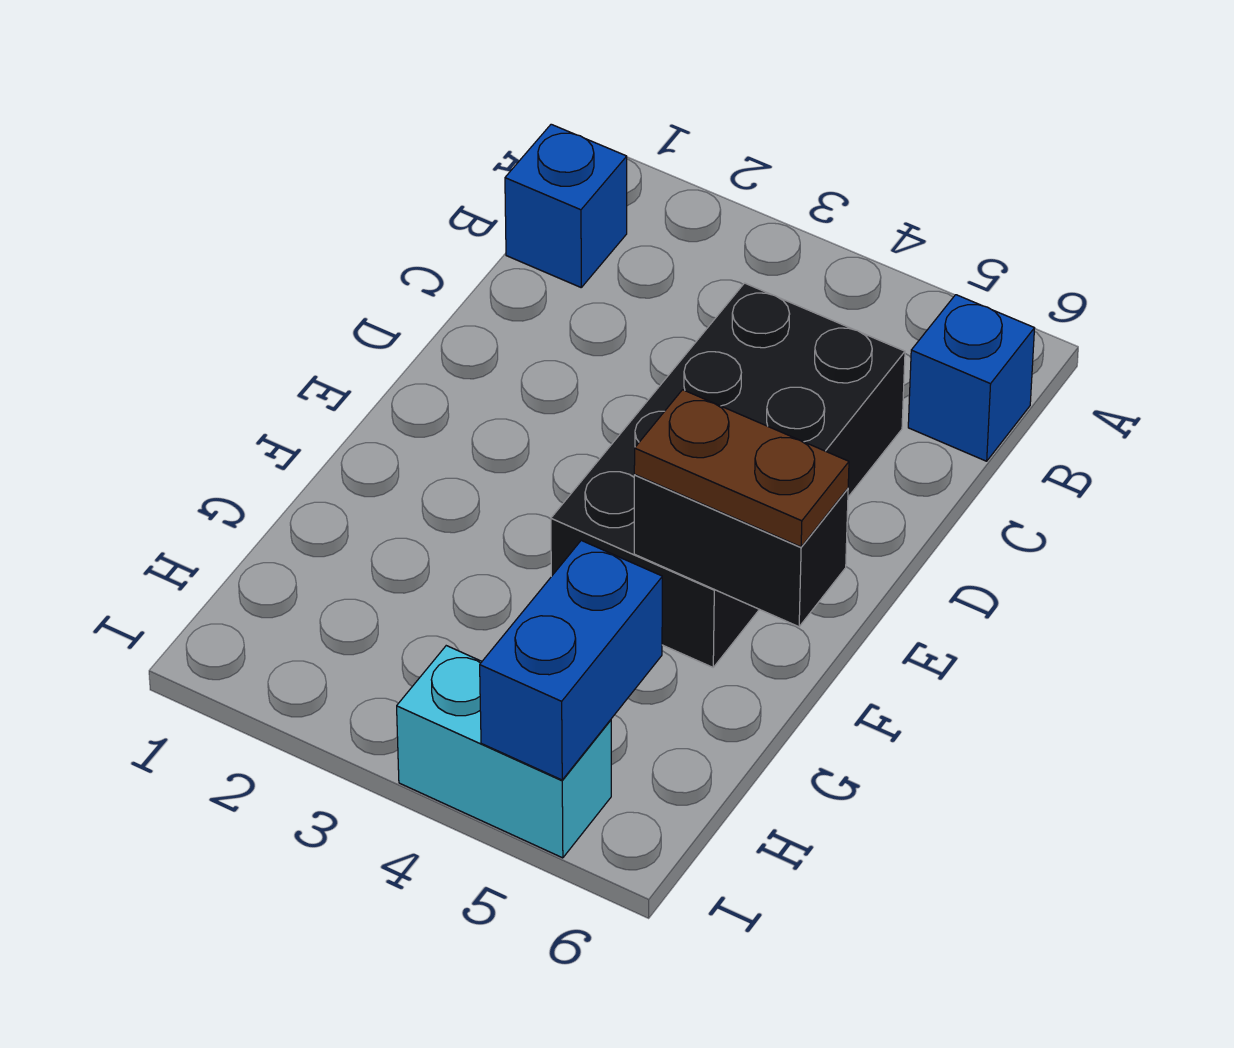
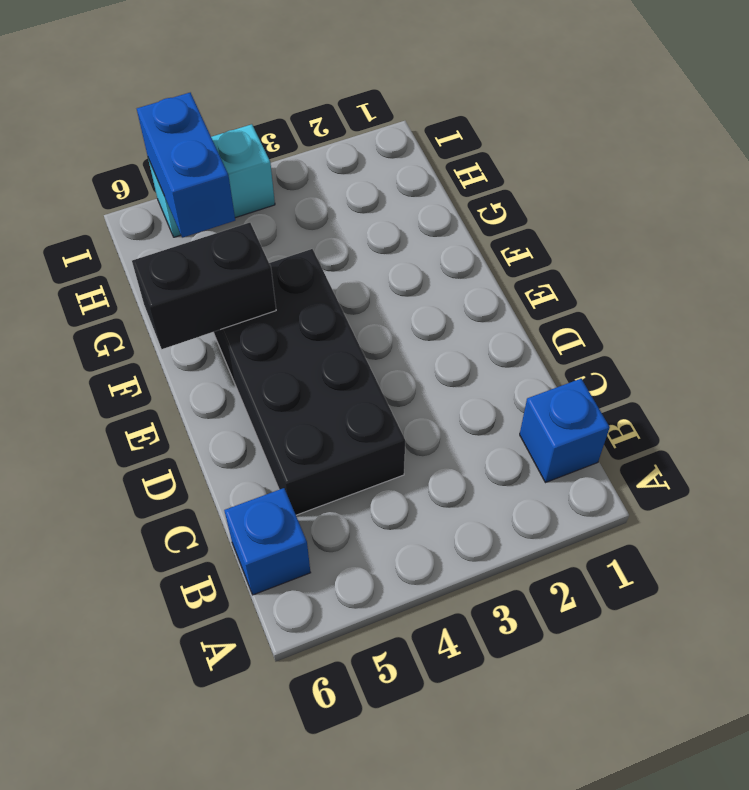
brown 1x2 plate [634,390,849,547] -> none

